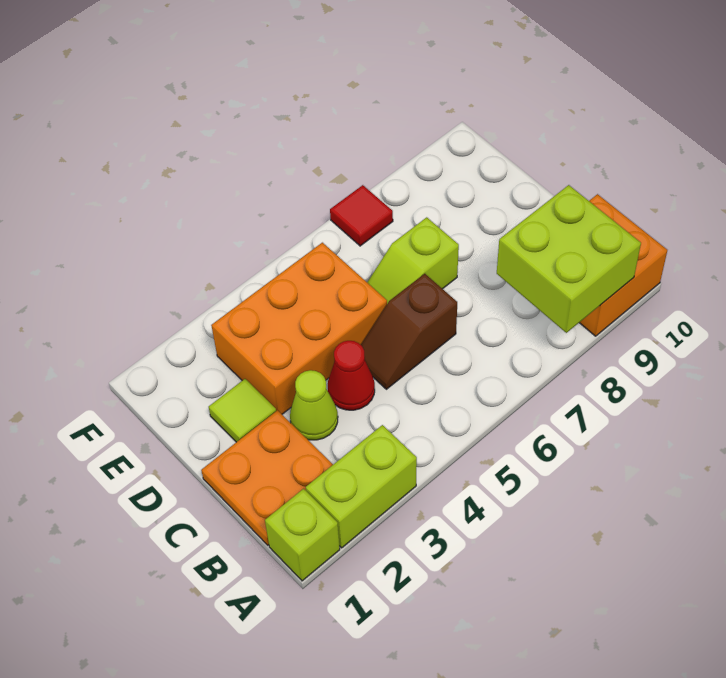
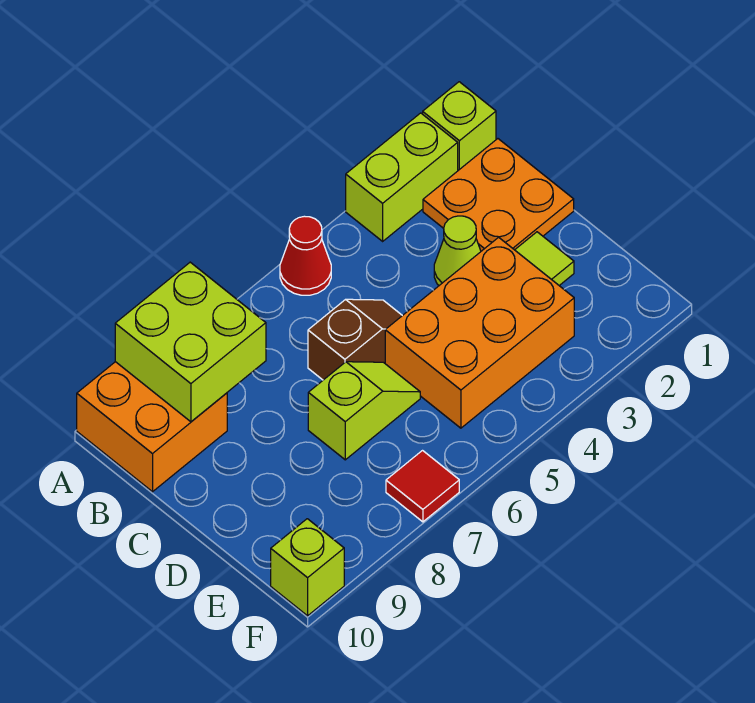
red 1x1 cone [328,341,375,410] -> red 1x1 cone moved to [280,216,331,295]
none -> lime 1x1 brick [271,519,344,616]

